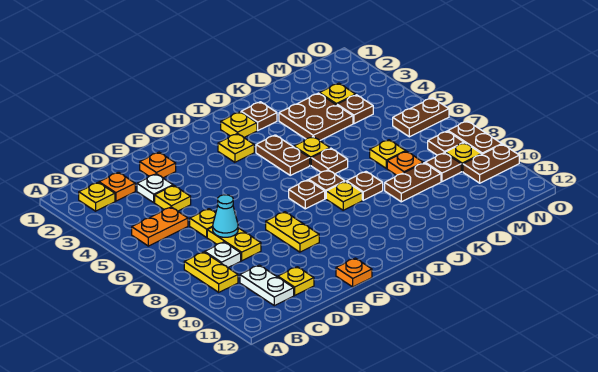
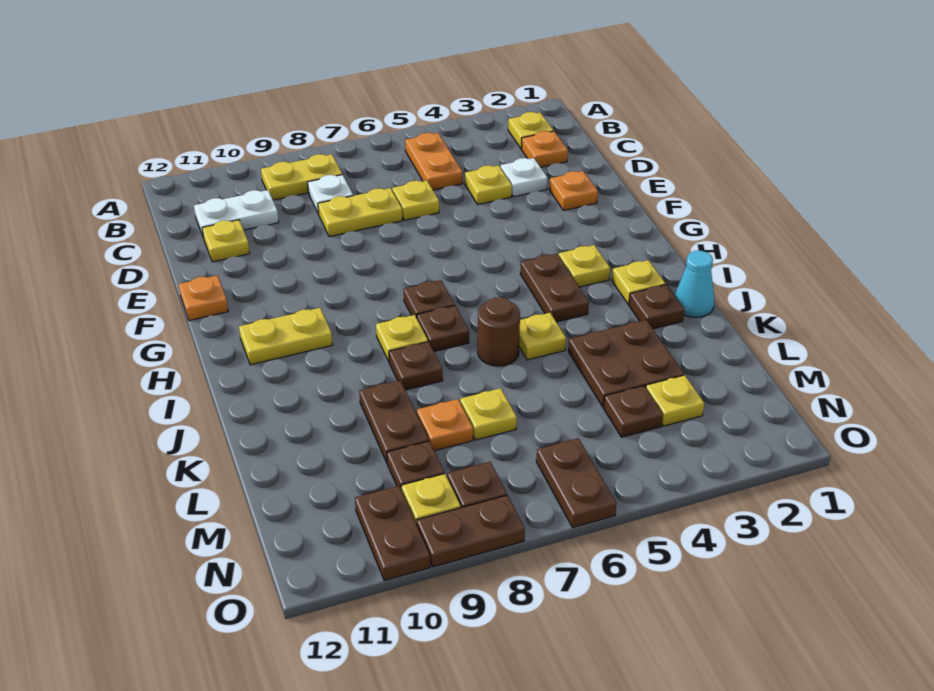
cyan 1x1 cone [213,195,238,237] -> cyan 1x1 cone moved to [675,251,714,317]
yellow 1x2 plate [266,212,319,252] -> yellow 1x2 plate moved to [239,308,333,365]
brown 1x2 plate [256,135,310,175] -> brown 1x2 plate turned to [520,254,589,322]
brown 1x1 plate [311,148,348,174] -> brown 1x1 round brick [478,297,520,366]

